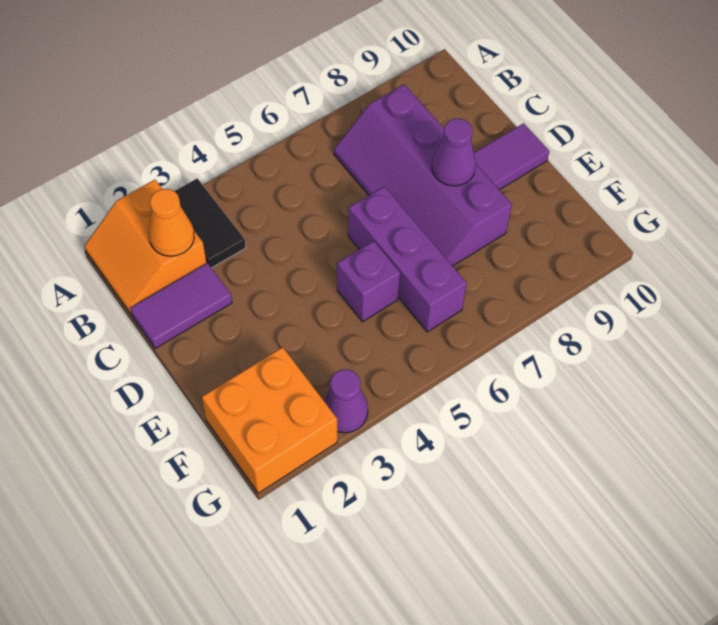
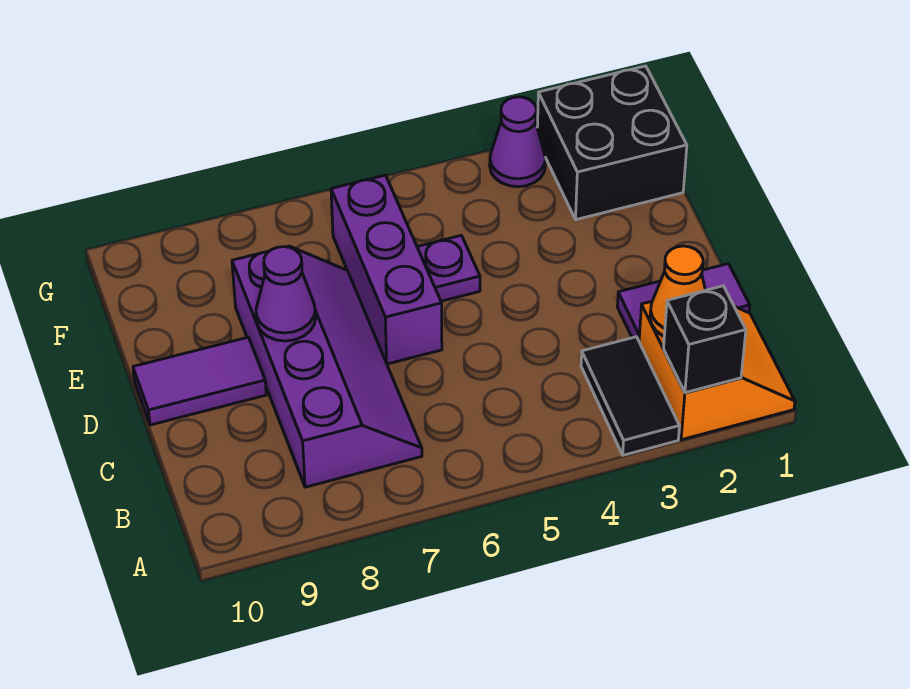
none -> black 1x1 brick [664,286,746,393]
purple 1x1 brick [337,241,400,322] -> purple 1x1 plate [417,235,480,301]
orange 2x2 brick [202,347,337,493] -> black 2x2 brick [537,66,687,220]

